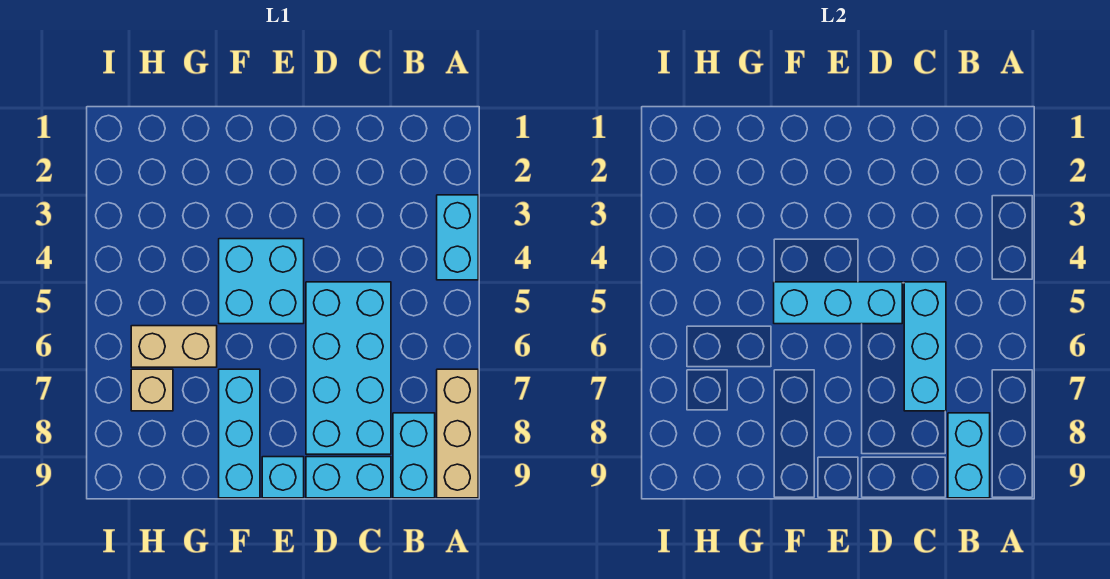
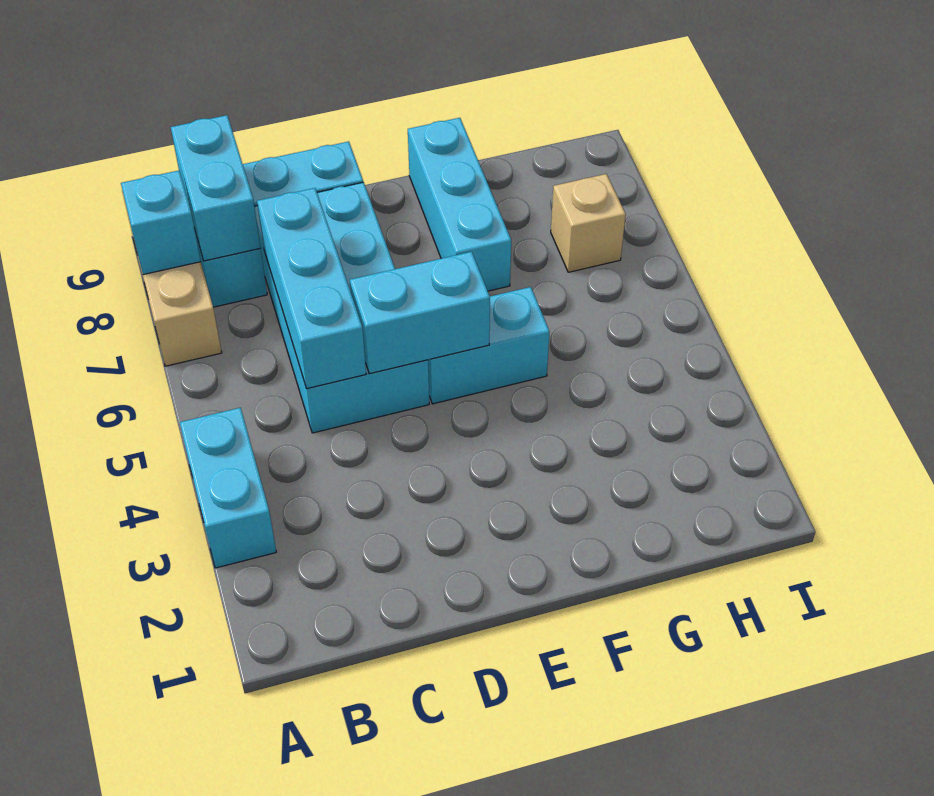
cyan 1x3 brick [774,282,902,324] -> cyan 1x2 brick [350,252,490,374]
cyan 2x2 brick [219,239,304,324] -> cyan 1x2 brick [428,287,550,404]
cyan 1x1 brick [262,457,304,498] -> cyan 1x1 brick moved to [121,171,201,275]
tan 1x2 brick [131,326,217,367] -> none

